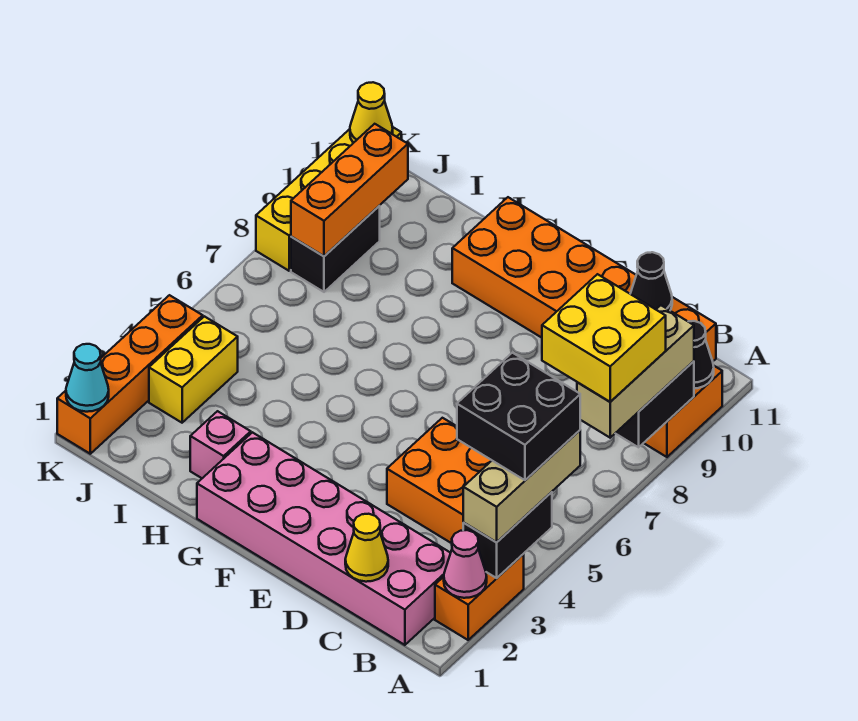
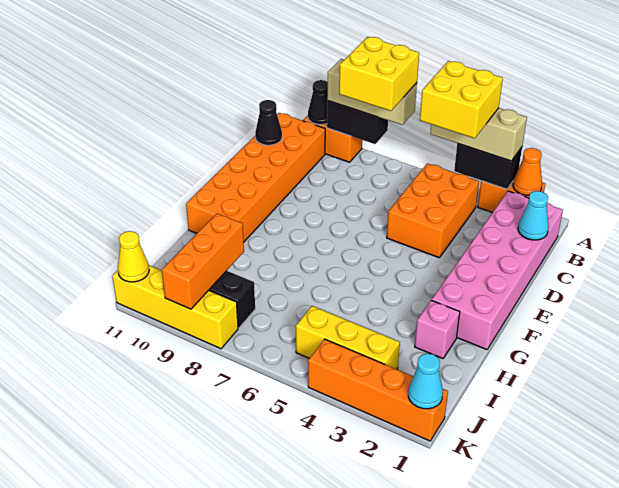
pink 1x1 cone [444,530,487,598] -> orange 1x1 cone [513,148,542,195]
black 2x2 brick [457,353,580,480] -> yellow 2x2 brick [420,61,503,138]
yellow 1x1 cone [345,514,388,582] -> cyan 1x1 cone [518,191,549,240]
yellow 1x2 brick [149,316,238,423] -> yellow 1x3 brick [296,306,400,369]
orange 1x3 brick [291,124,408,256] -> orange 1x3 brick turned to [162,214,244,309]

